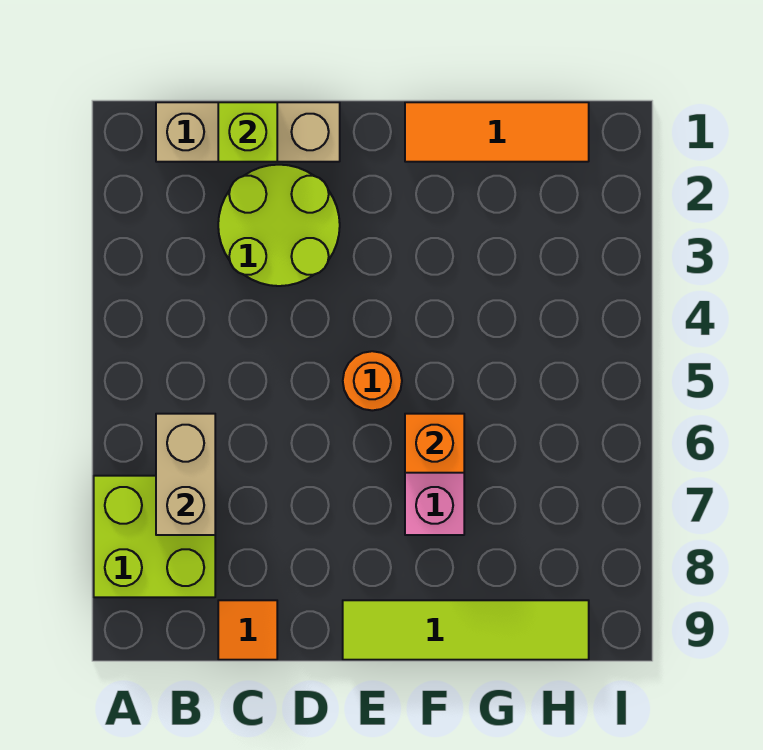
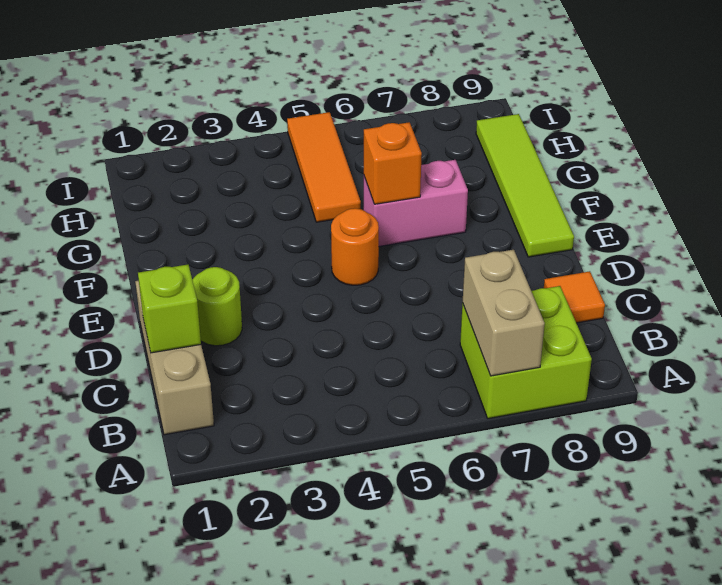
tan 1x2 brick [156,414,215,535] -> tan 1x2 brick turned to [463,250,545,376]
lime 2x2 round brick [218,165,340,286] -> lime 1x1 round brick [192,267,242,346]
orange 1x3 tile [405,102,589,162] -> orange 1x3 tile moved to [287,112,361,222]

